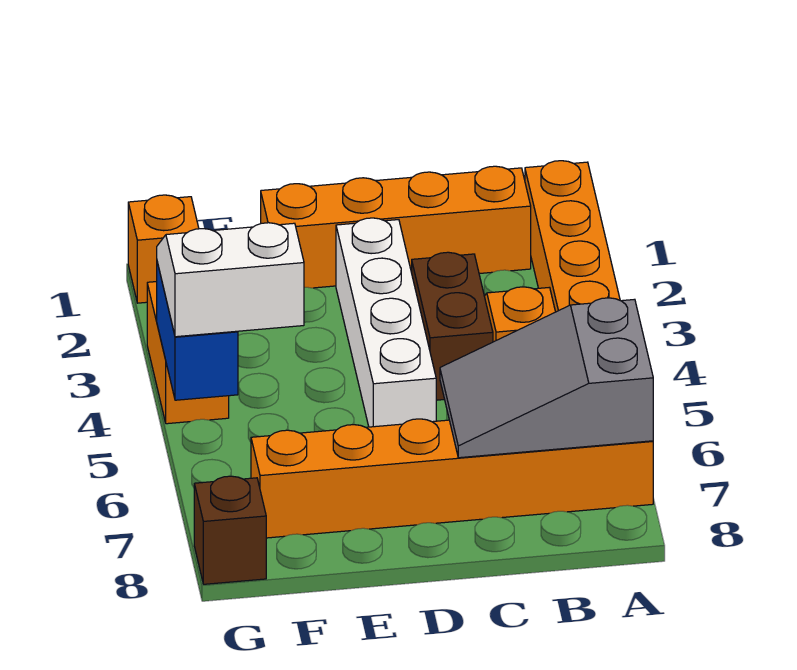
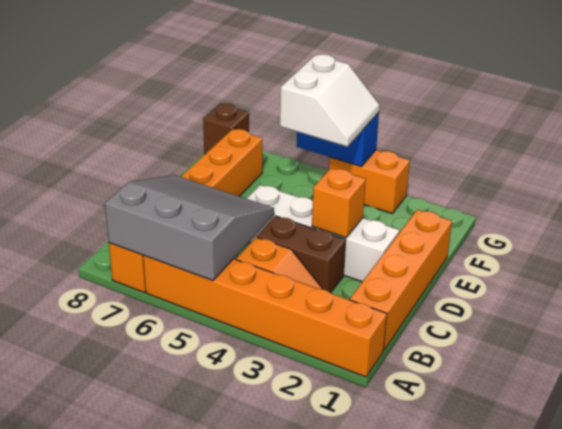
grey 2x3 slope [440,298,653,458] -> grey 3x3 slope [105,175,274,281]
orange 1x1 brick [128,195,199,303] -> orange 1x1 brick moved to [312,168,366,237]

